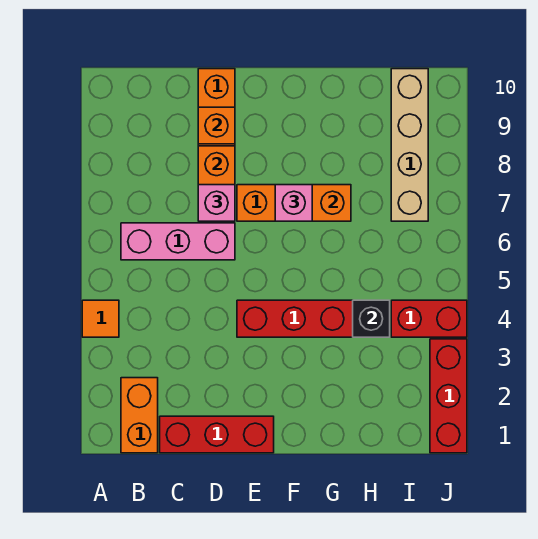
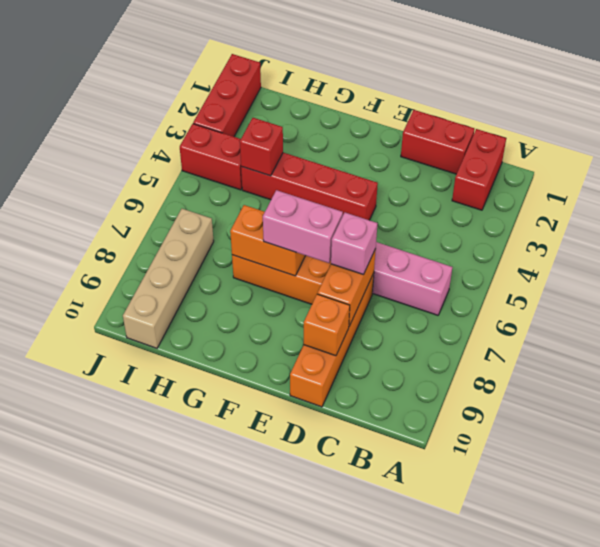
orange 1x1 tile [82,300,119,337] -> none
orange 1x2 brick [121,378,158,453] -> red 1x2 brick [452,129,506,210]
red 1x3 brick [160,416,274,453] -> red 1x2 brick [401,110,474,174]
pink 1x1 brick [275,185,312,221] -> pink 1x2 brick [263,190,343,263]
black 1x1 brick [353,300,390,337] -> red 1x1 brick [240,118,283,176]

